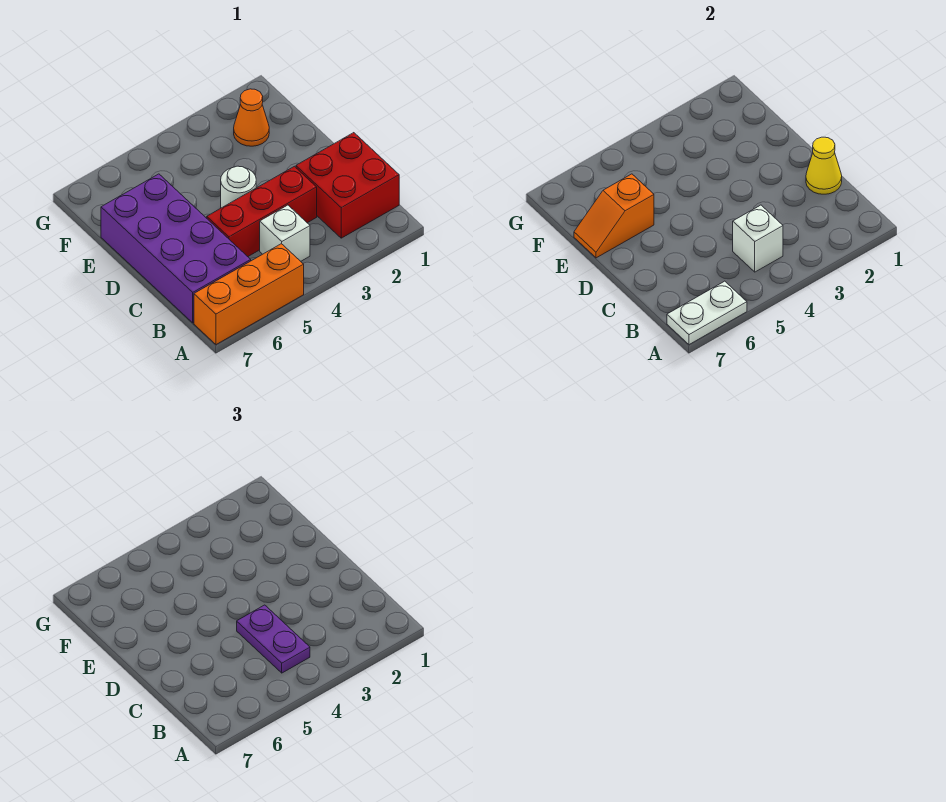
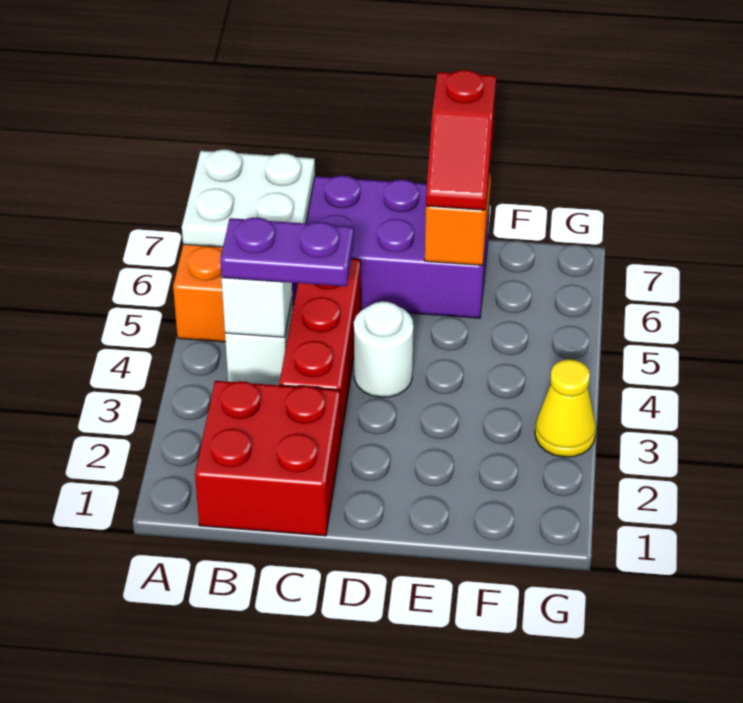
white 1x2 plate [667,281,747,345] -> white 2x2 plate [182,149,315,247]
yellow 1x1 cone [806,137,842,194] -> yellow 1x1 cone moved to [535,359,596,457]
none -> red 1x2 slope [426,70,496,210]
orange 1x1 cone [234,89,269,146] -> none

